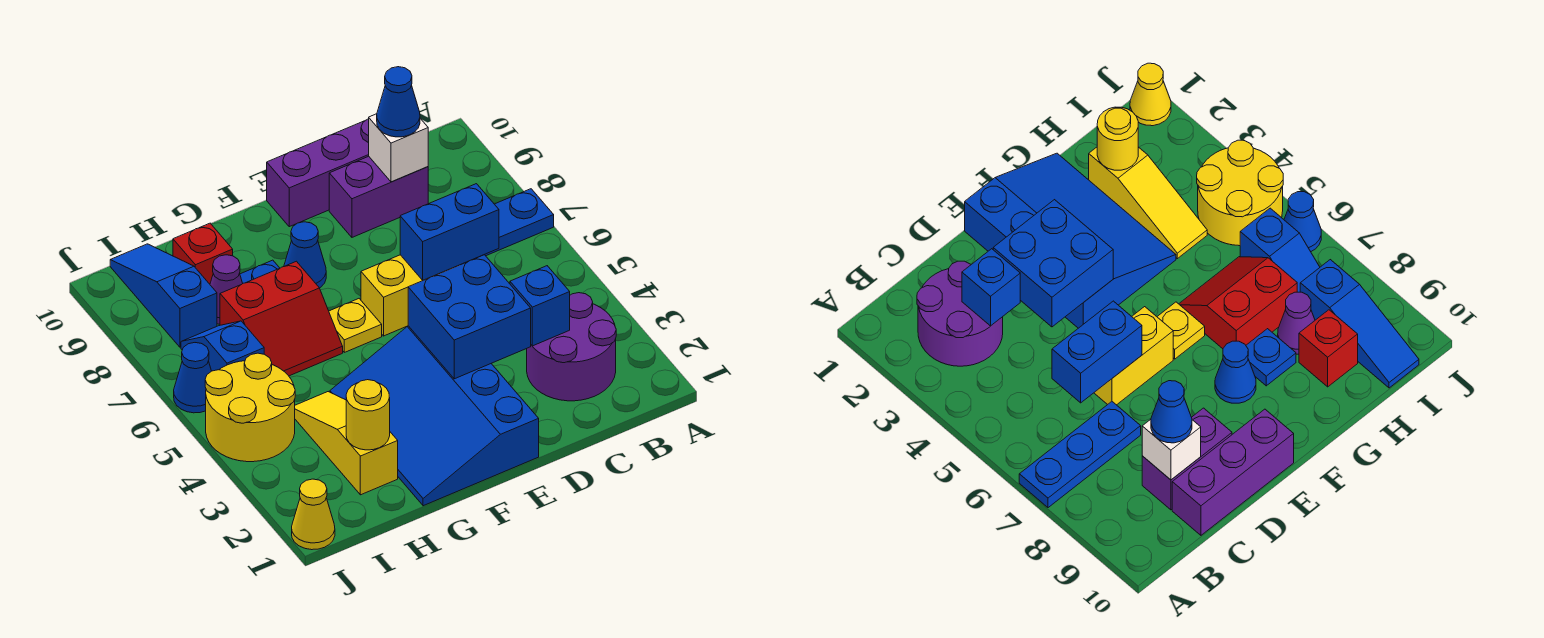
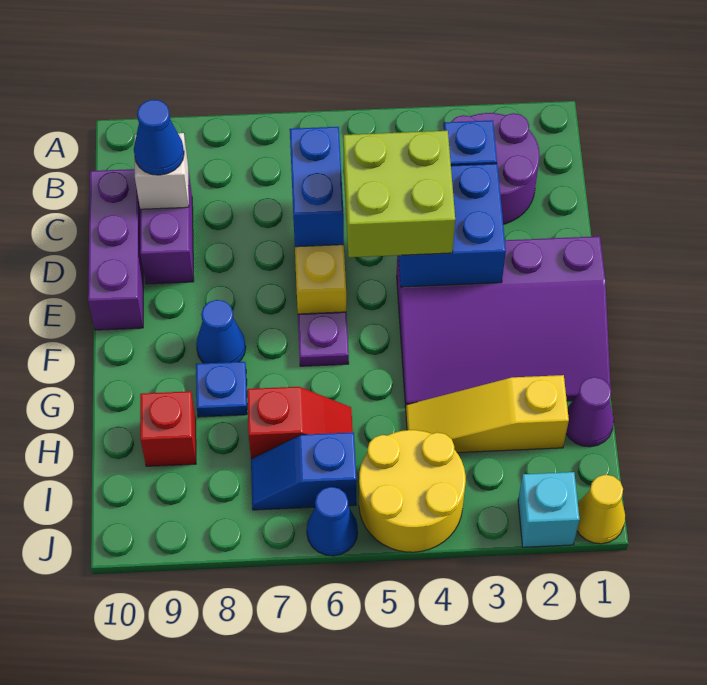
blue 1x3 plate [484,189,554,256] -> none
none -> lime 2x2 brick [343,131,455,257]
blue 3x4 slope [330,326,539,506] -> purple 3x4 slope [397,236,611,407]
yellow 1x1 plate [329,299,382,352] -> purple 1x1 plate [298,312,349,366]
red 2x2 slope [220,261,343,376] -> red 1x2 slope [247,387,353,459]
yellow 1x1 round brick [346,380,390,450] -> none
purple 1x1 cone [210,255,243,324] -> purple 1x1 cone moved to [566,377,614,447]
blue 1x3 slope [110,244,217,347] -> none
none -> cyan 1x1 brick [518,472,580,547]

